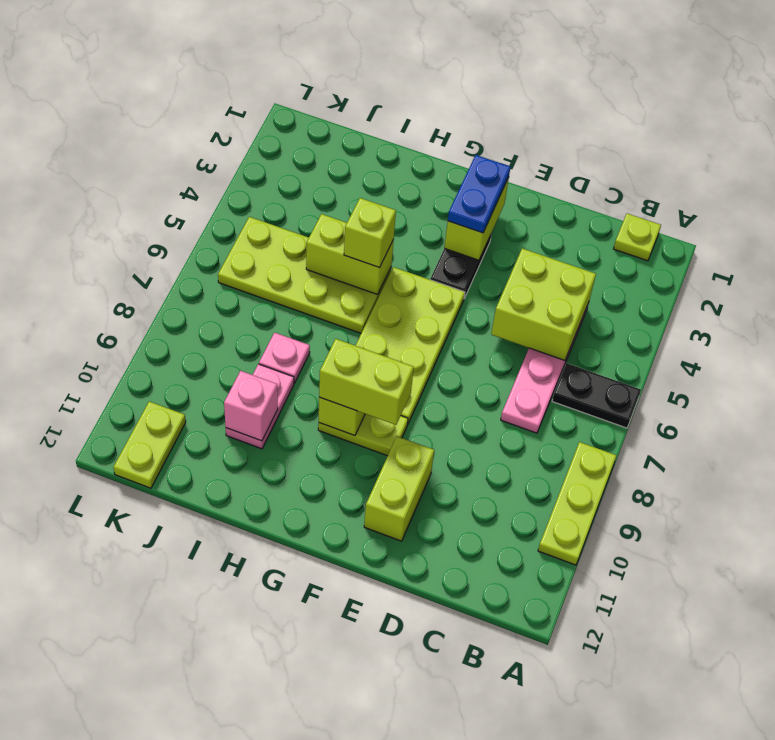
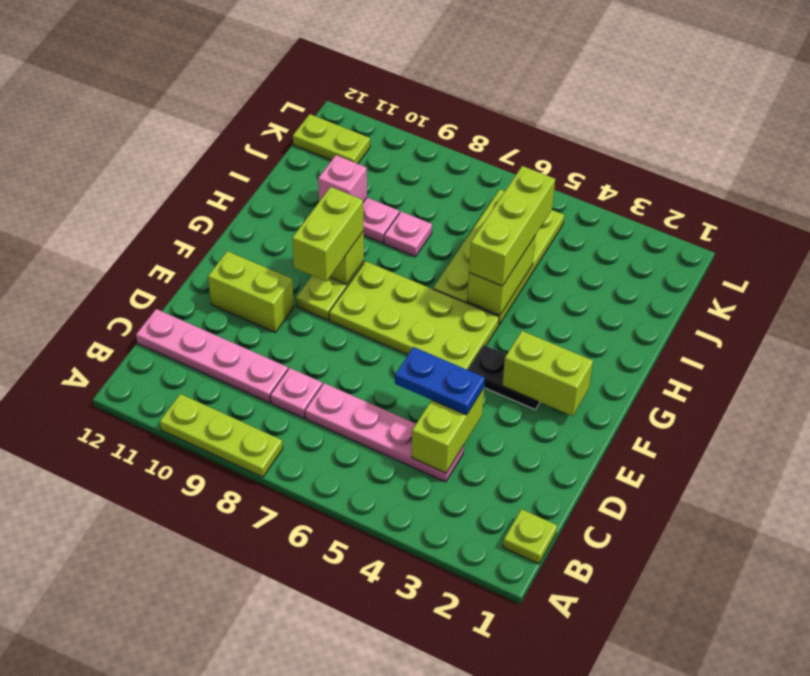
black 1x2 plate [552,363,641,428] -> none
lime 2x2 brick [491,248,596,360] -> lime 1x2 brick [412,388,484,473]
none -> pink 1x1 plate [270,368,322,418]
none -> pink 1x4 plate [136,309,288,403]
blue 1x2 plate [448,155,510,233] -> blue 1x2 plate moved to [395,347,485,415]
lime 1x1 brick [344,198,396,268] -> lime 1x3 brick [469,166,555,286]

